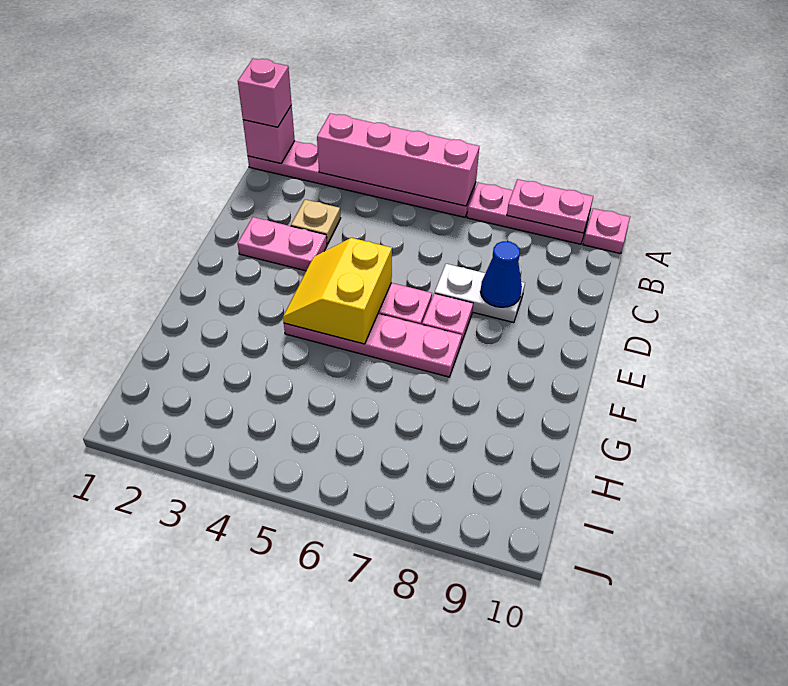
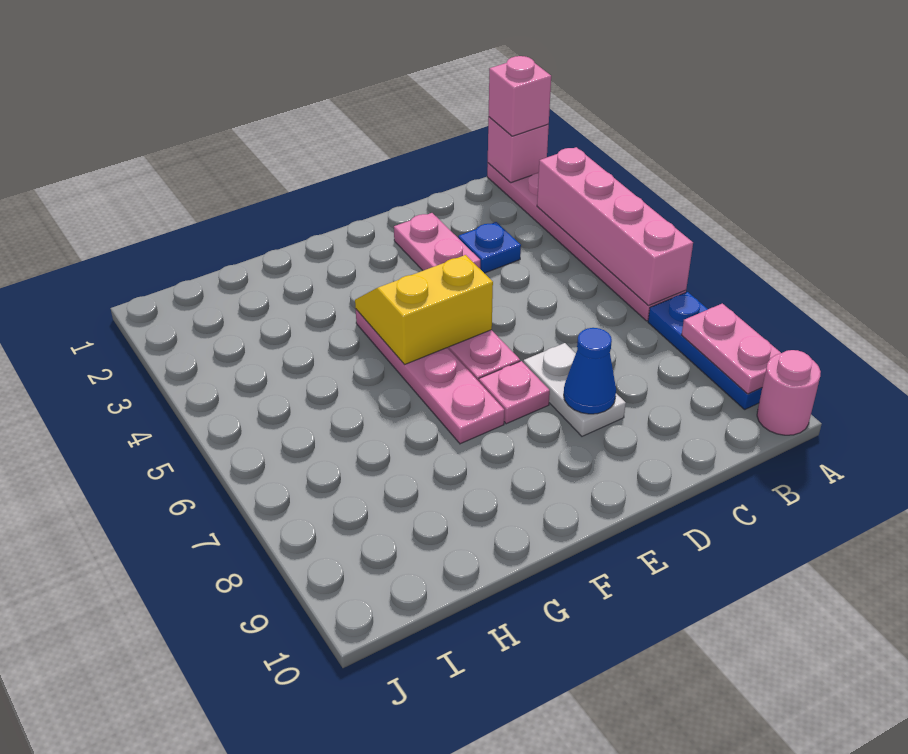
pink 1x3 plate [467,183,589,244] -> blue 1x3 plate [648,292,762,409]
pink 1x1 plate [583,208,630,254] -> pink 1x1 round brick [757,350,821,435]
tan 1x1 plate [291,200,341,244] -> blue 1x1 plate [458,222,521,273]

